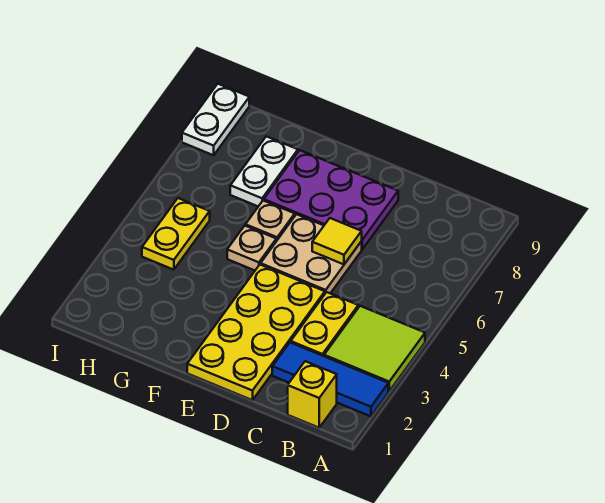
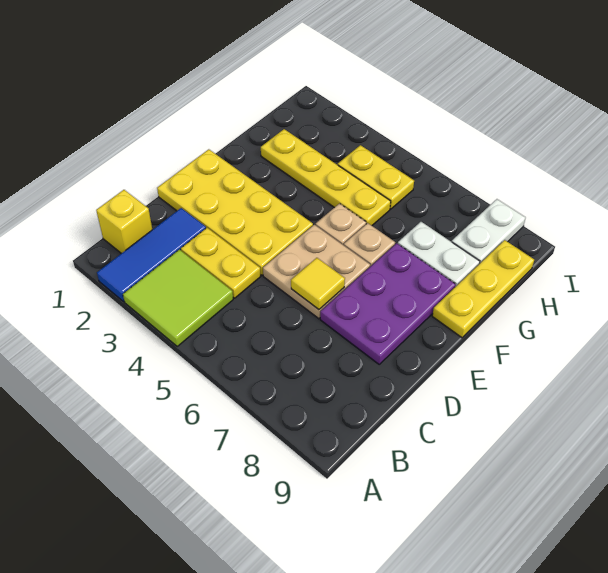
none -> yellow 1x3 plate [432,240,534,338]
none -> yellow 1x4 plate [261,129,391,226]
white 1x2 plate [182,84,249,155] -> white 1x2 plate turned to [452,199,526,264]

